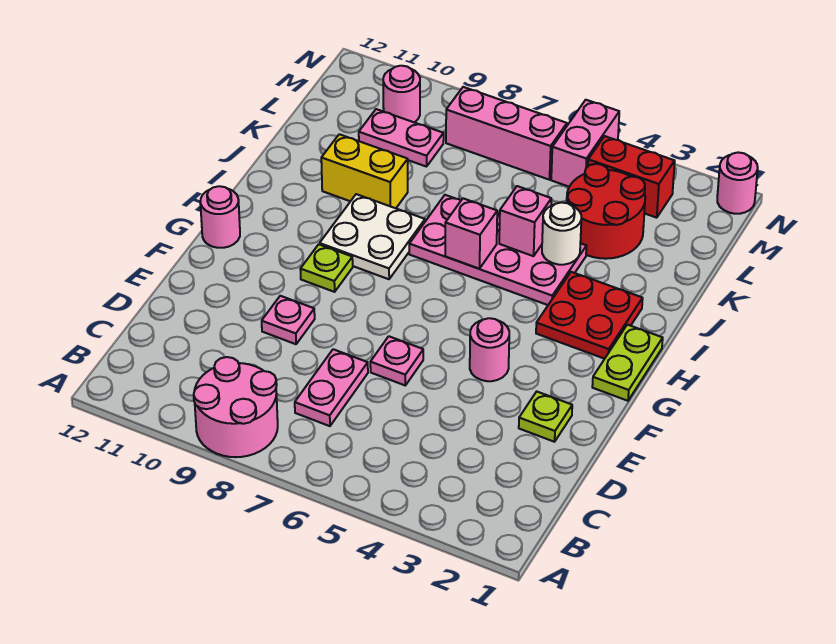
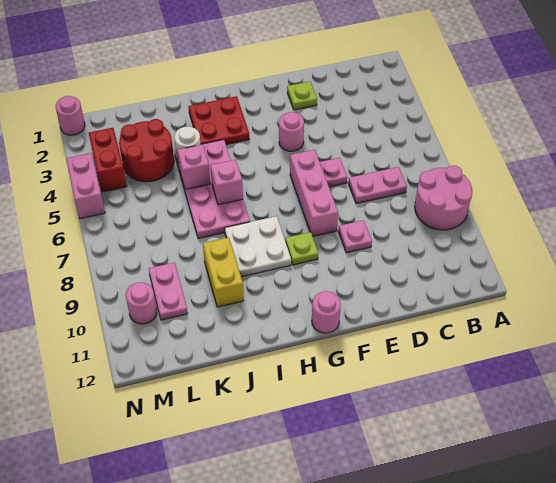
lime 1x2 plate [592,325,663,401] -> none
pink 1x2 brick [551,100,619,187] -> pink 1x2 brick turned to [66,153,105,219]
pink 1x3 brick [446,87,567,180] -> pink 1x3 brick moved to [290,150,338,236]

